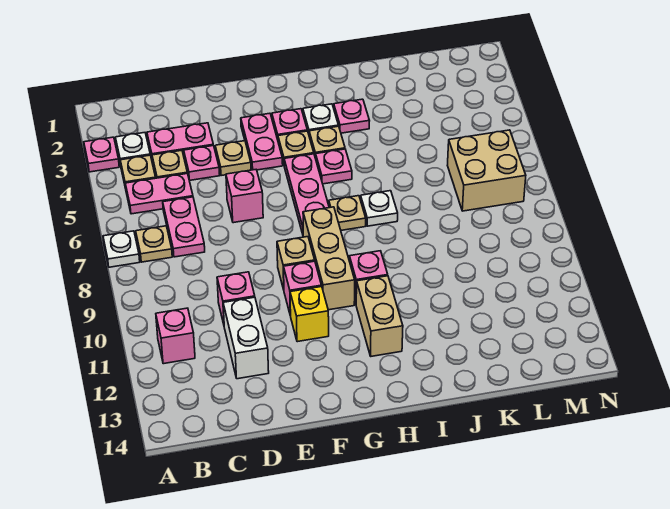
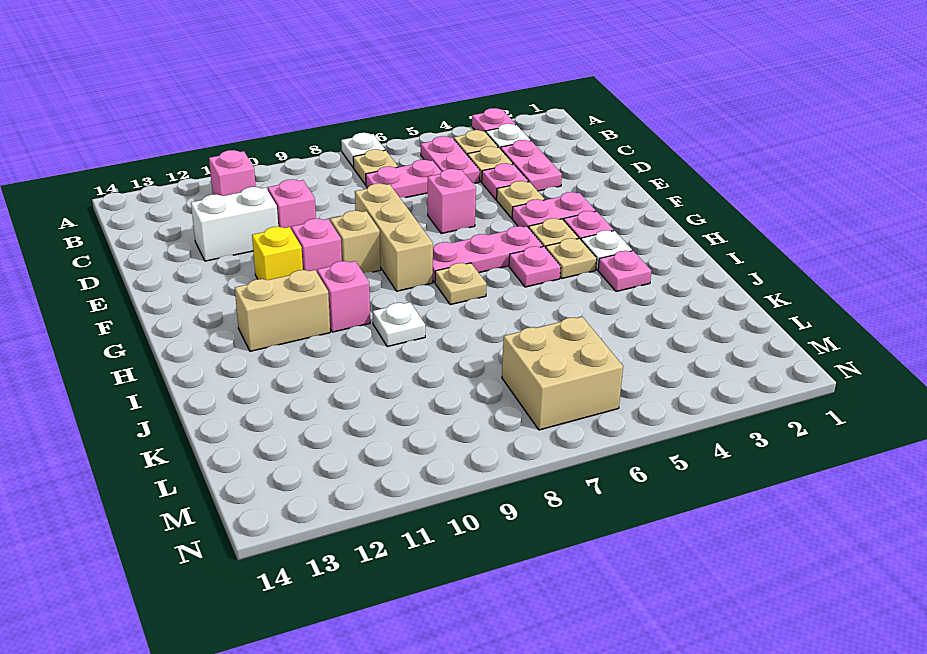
tan 1x3 brick [303,207,355,310] -> tan 1x3 brick turned to [355,184,433,291]
white 1x1 plate [361,191,398,226] -> white 1x1 plate moved to [373,302,425,347]

